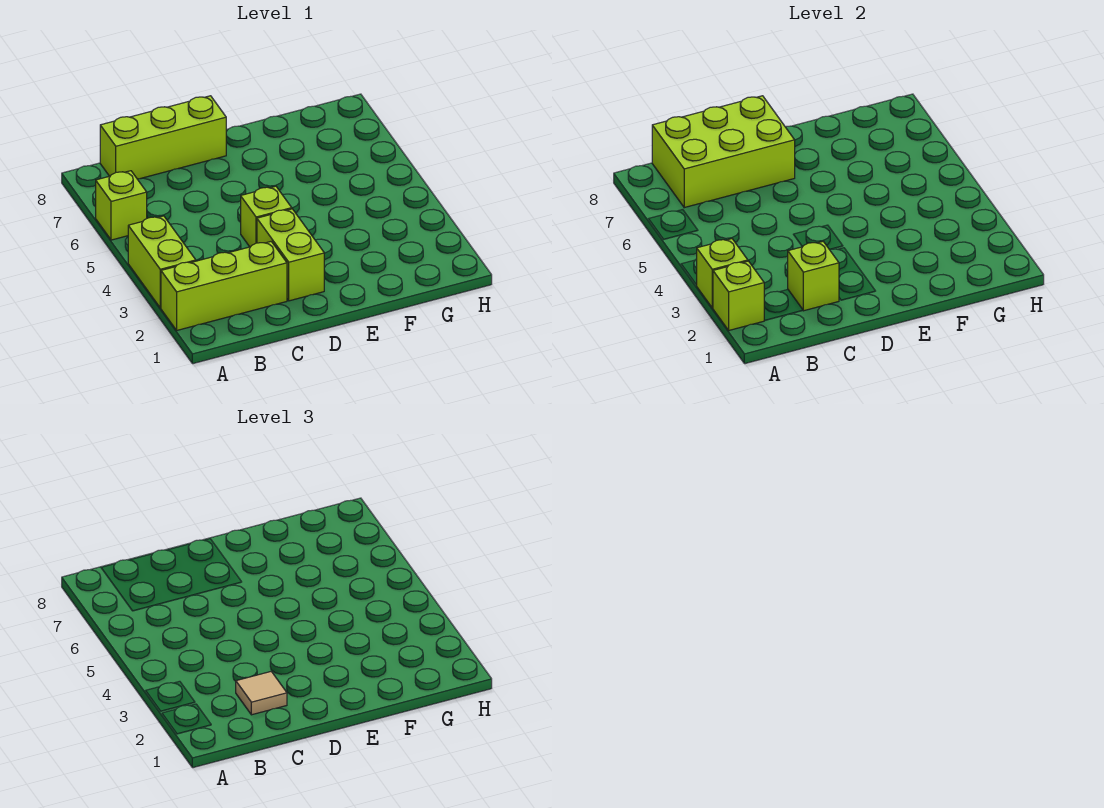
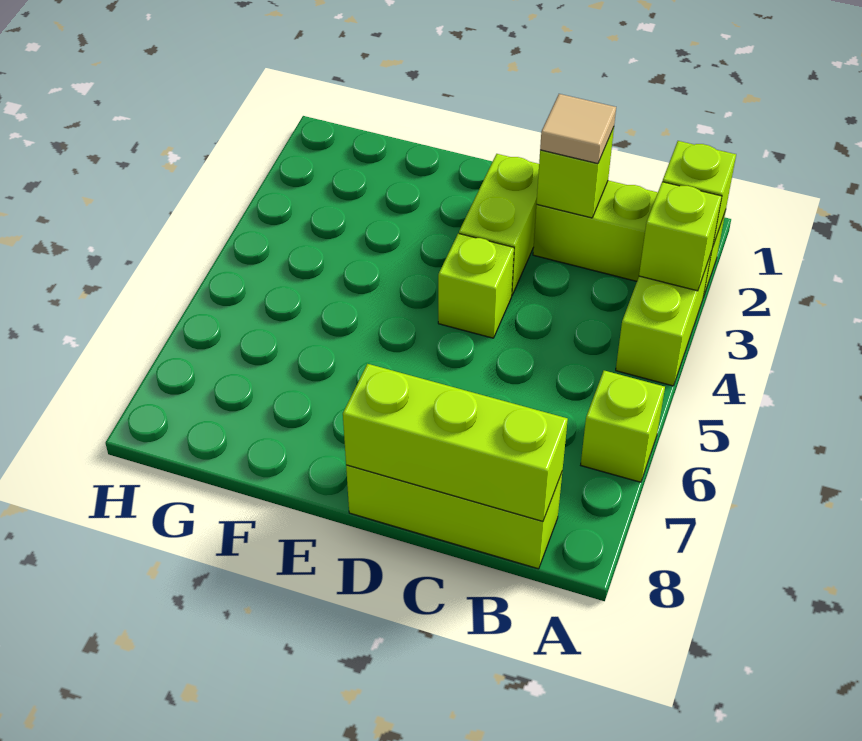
lime 2x3 brick [652,96,795,208] -> lime 1x3 brick [343,364,568,521]

